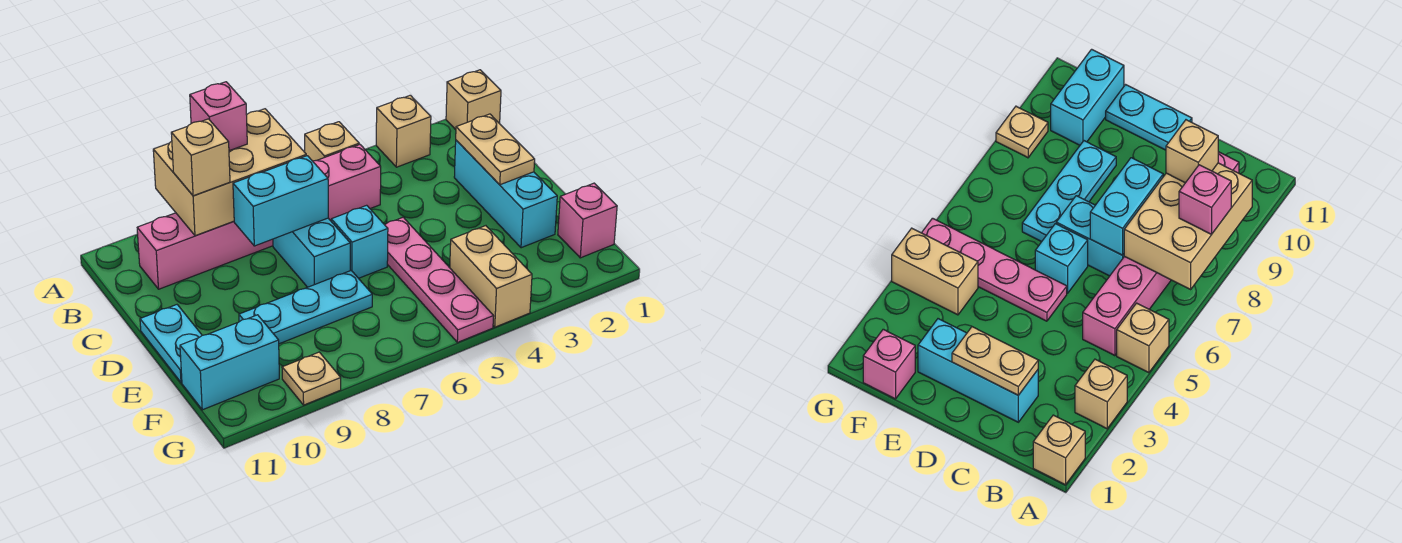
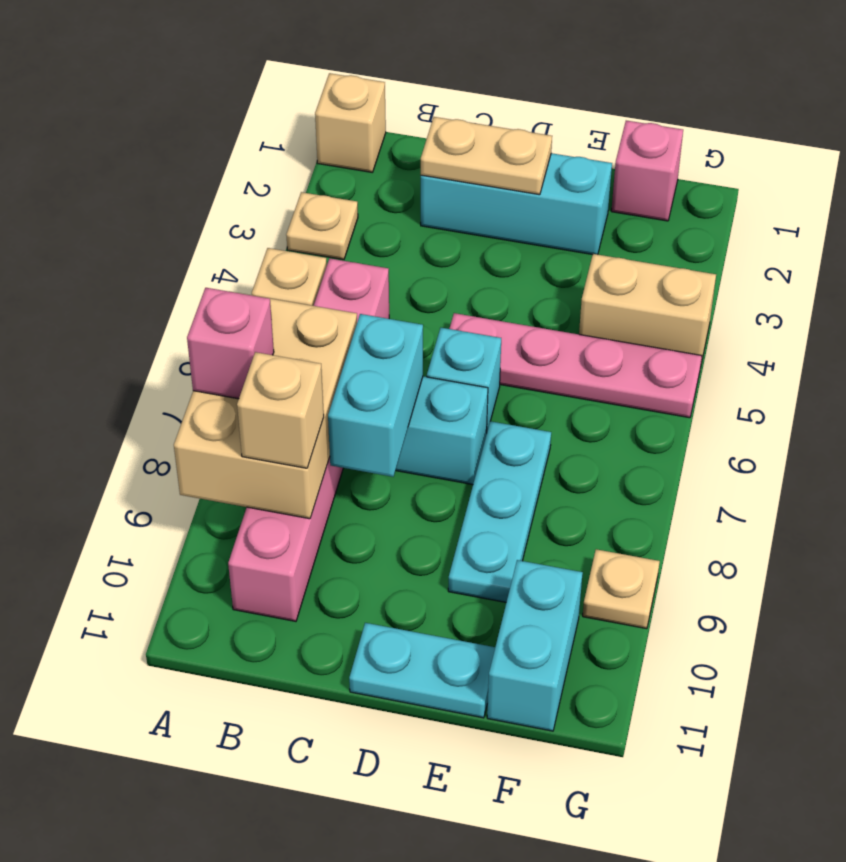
tan 1x1 brick [376,95,431,167] -> tan 1x1 plate [286,192,358,260]

